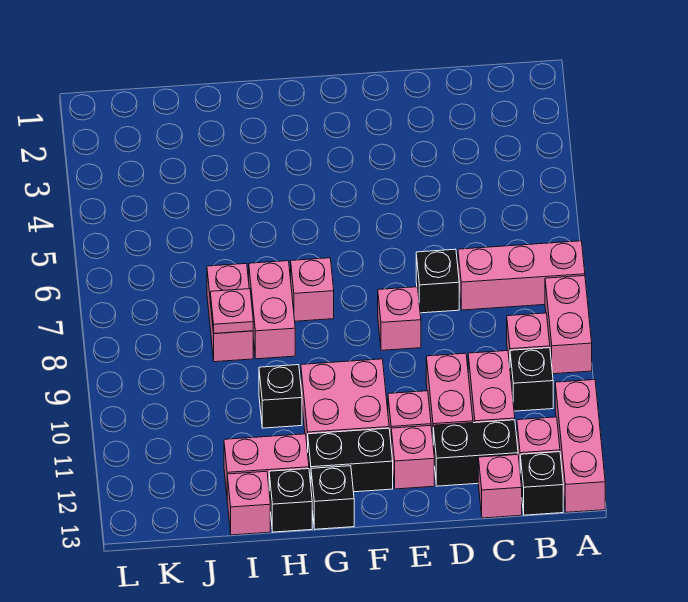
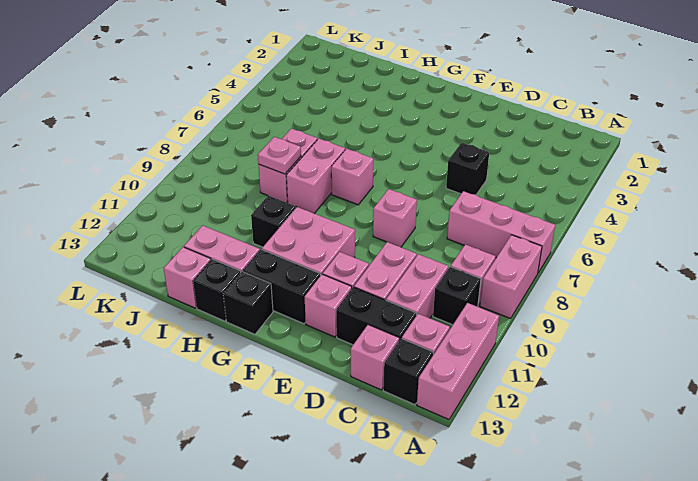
black 1x1 brick [416,249,459,313] -> black 1x1 brick moved to [446,143,489,195]

